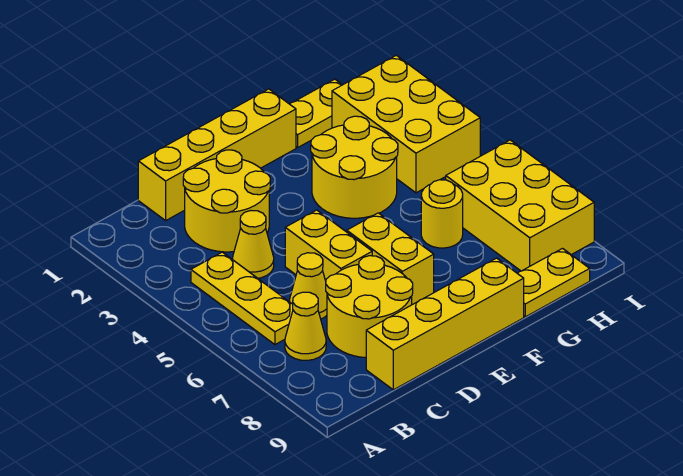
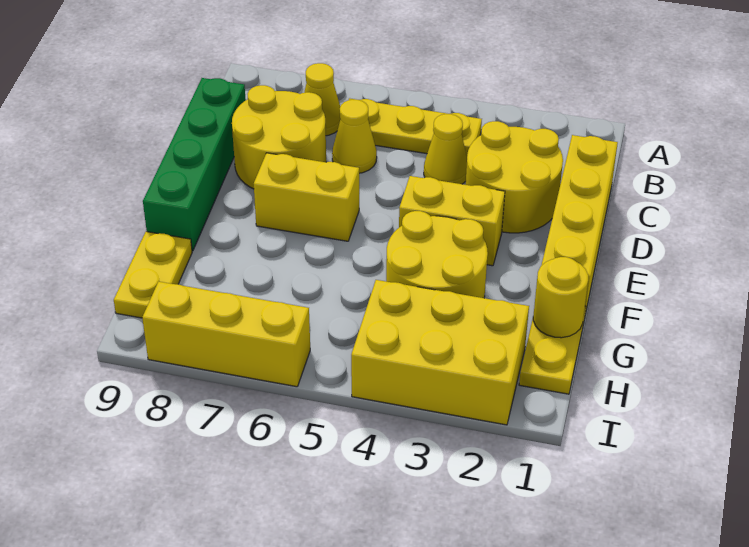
yellow 1x4 brick [366,258,524,390] -> green 1x4 brick [143,78,246,251]
yellow 1x2 brick [285,210,372,281] -> yellow 1x2 brick moved to [399,176,505,266]
yellow 1x1 round brick [421,180,463,248] -> yellow 1x1 round brick moved to [533,257,588,338]
yellow 2x3 brick [446,140,594,271] -> yellow 1x3 brick [142,281,310,387]

